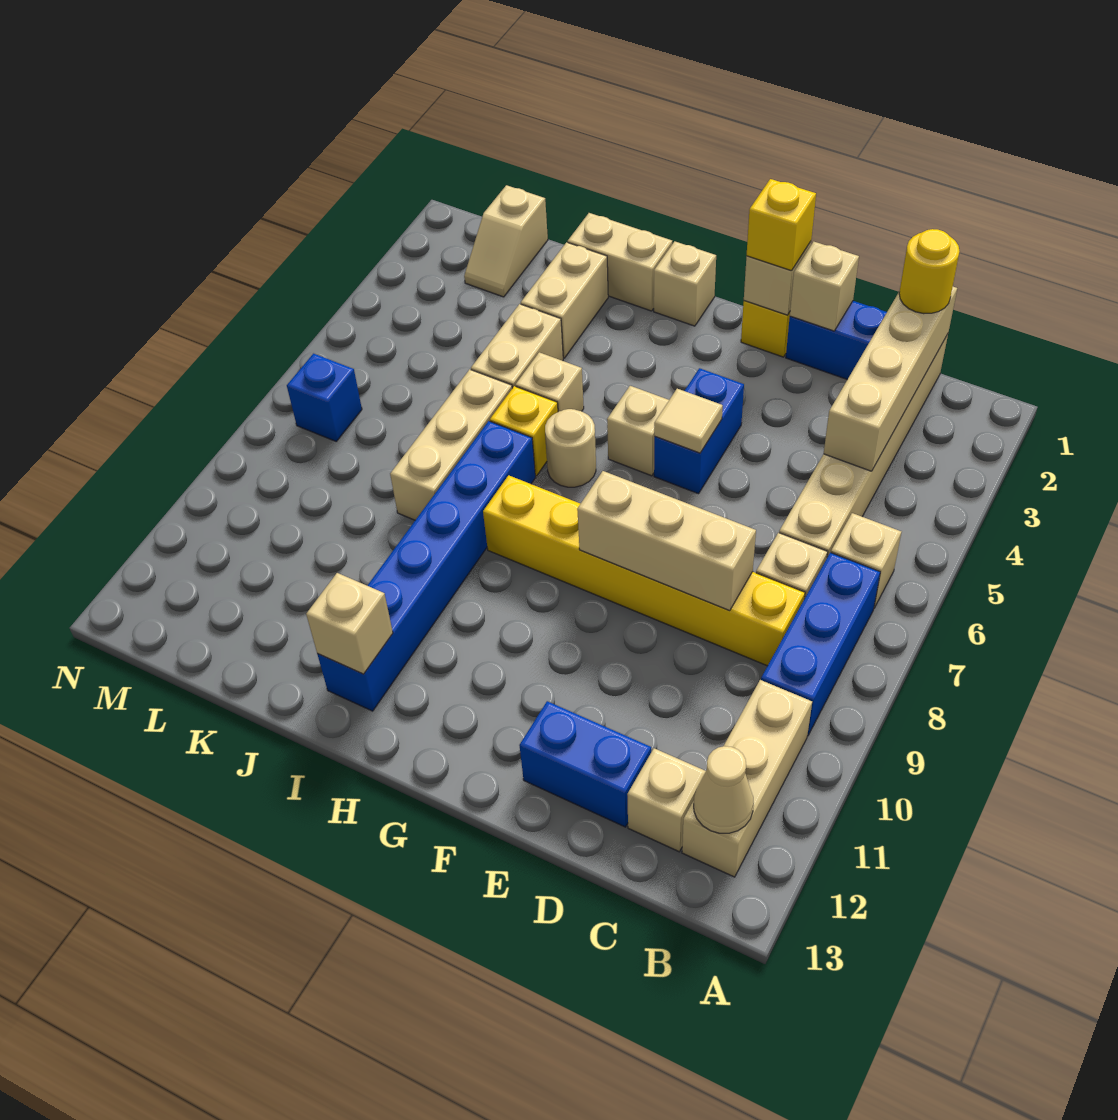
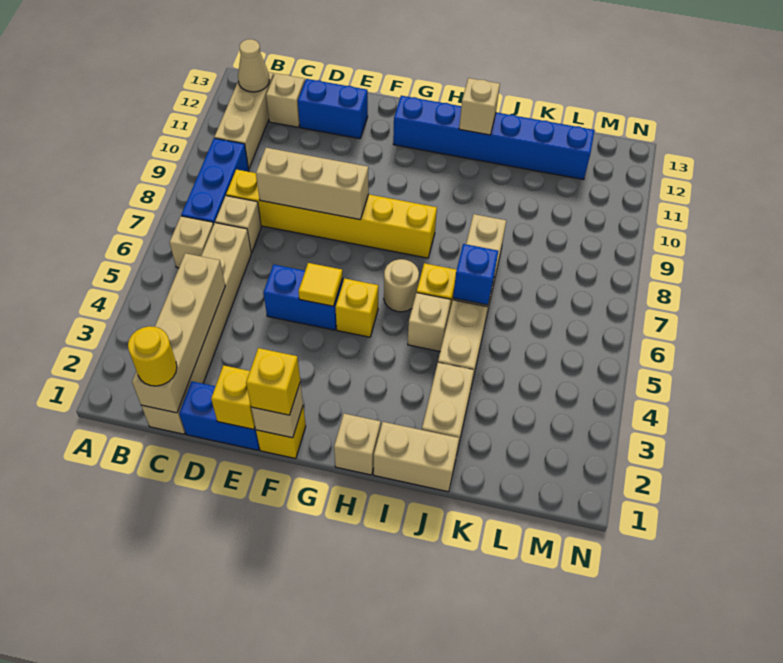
tan 1x1 brick [790,242,859,331] -> yellow 1x1 brick [211,365,255,429]
blue 1x2 brick [654,368,744,494] -> blue 1x2 brick turned to [263,264,343,330]
tan 1x1 tile [654,389,723,453] -> yellow 1x1 tile [298,263,343,306]
tan 1x1 brick [607,386,669,476] -> yellow 1x1 brick [336,278,378,337]
blue 1x6 brick [317,421,535,711] -> blue 1x6 brick turned to [393,96,595,180]
tan 1x2 slope [464,185,548,297] -> none
blue 1x1 brick [287,354,362,441] -> blue 1x1 brick moved to [453,244,498,305]

